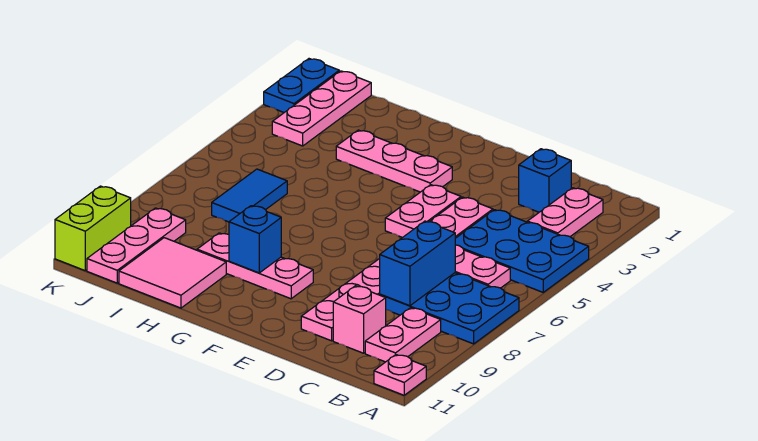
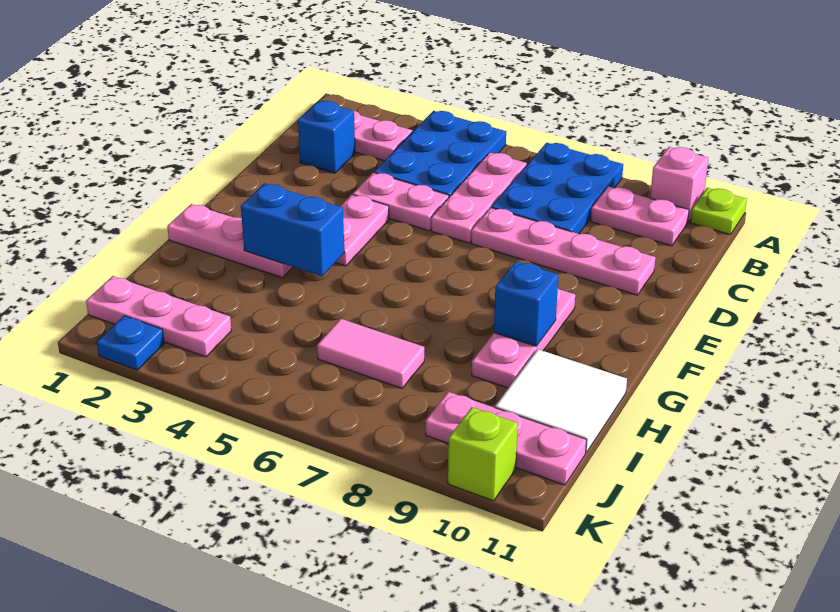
pink 1x1 plate [374,355,426,395] -> lime 1x1 plate [690,188,747,235]
blue 1x2 brick [380,221,455,306] -> blue 1x2 brick moved to [241,183,344,276]
pink 1x1 brick [333,286,386,353] -> pink 1x1 brick moved to [650,147,708,222]
pink 1x2 plate [385,185,461,238] -> pink 1x2 plate turned to [335,195,389,266]
pink 1x3 plate [336,130,452,192] -> pink 1x3 plate turned to [167,204,293,278]
pink 2x2 tile [119,238,226,308] -> white 2x2 tile [495,349,627,452]
blue 1x2 tile [212,169,287,222] -> pink 1x2 tile [317,319,424,388]
blue 1x2 plate [264,59,339,112] -> blue 1x1 plate [97,316,164,370]
lime 1x2 brick [55,186,131,271] -> lime 1x1 brick [448,407,518,501]

